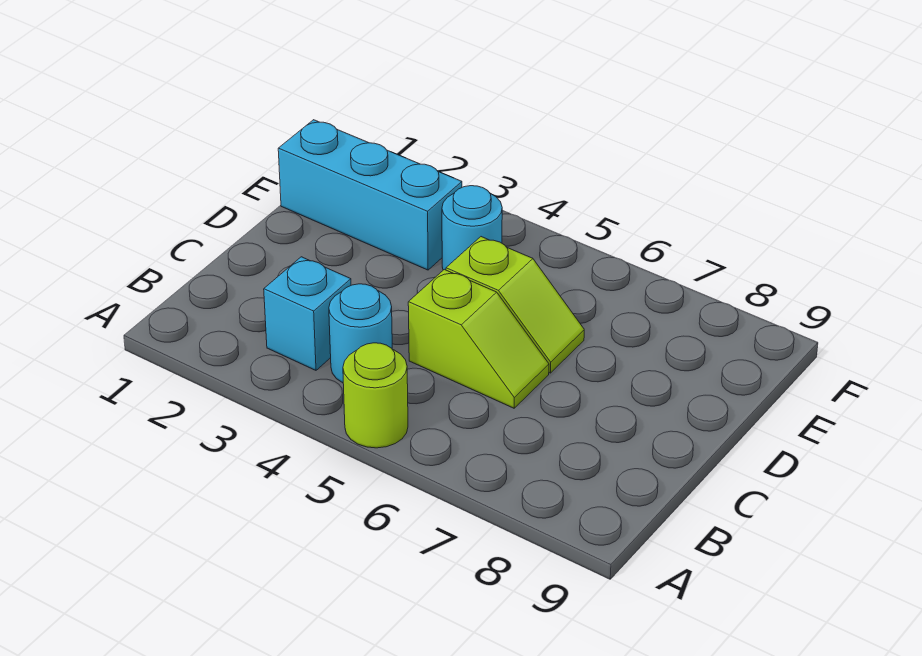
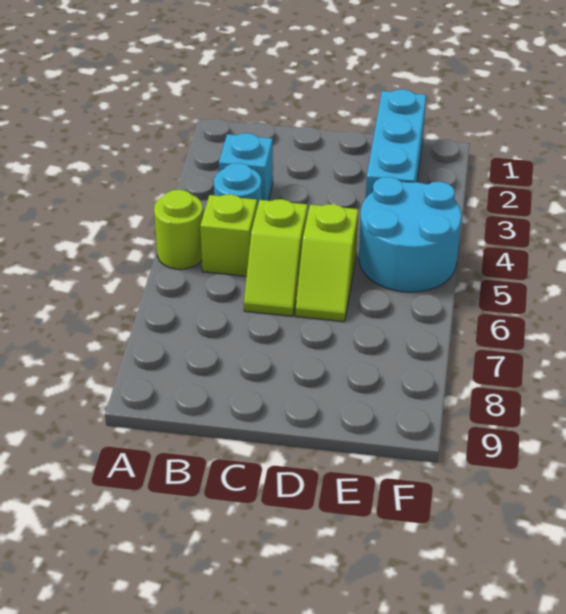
none -> lime 1x1 brick [200,194,257,276]
cyan 1x1 round brick [442,186,502,270] -> cyan 2x2 round brick [359,177,461,292]

